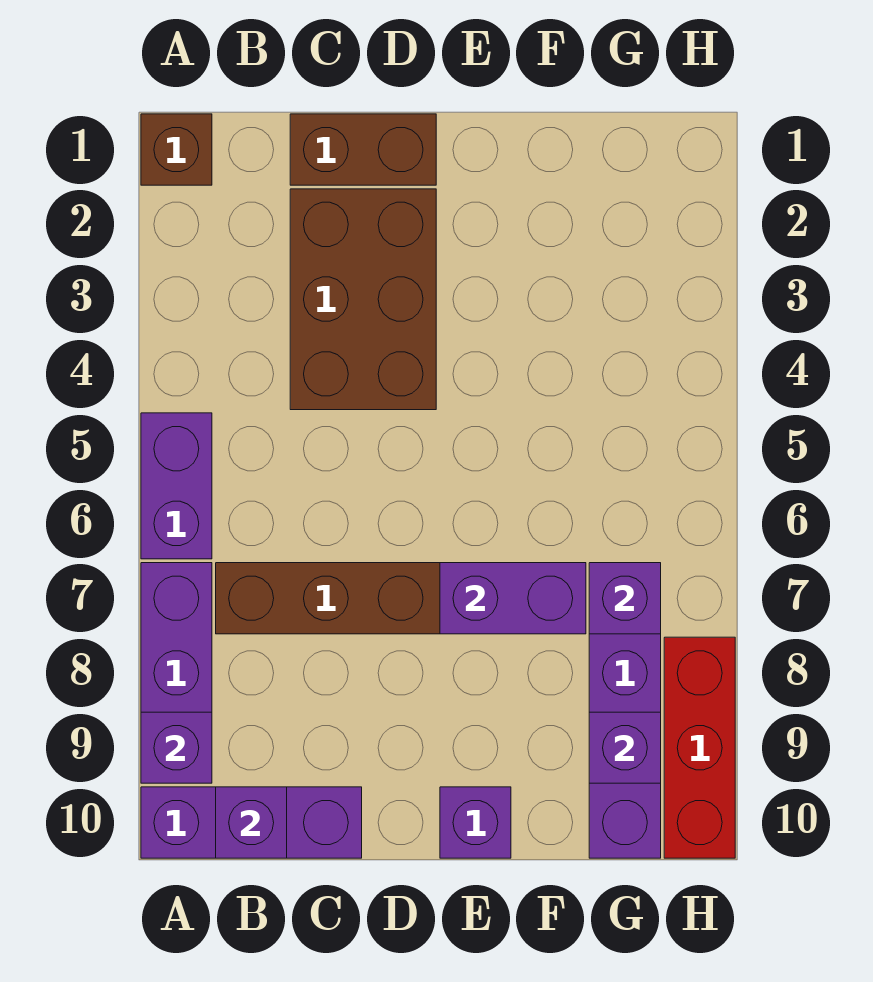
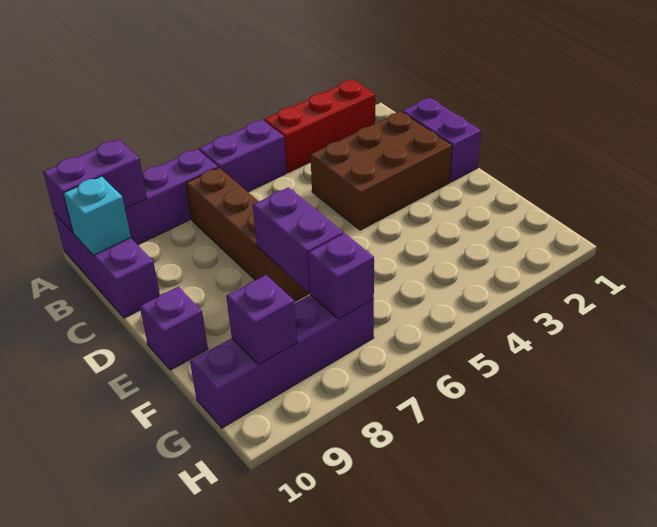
brown 1x1 brick [141,114,212,185] -> none
purple 1x1 brick [141,712,212,783] -> purple 1x2 brick [43,140,147,233]
purple 1x1 brick [216,787,287,858] -> cyan 1x1 brick [63,176,131,255]
brown 1x2 brick [290,114,436,185] -> purple 1x2 brick [402,98,481,182]
red 1x3 brick [664,637,735,858] -> red 1x3 brick moved to [264,80,375,173]

